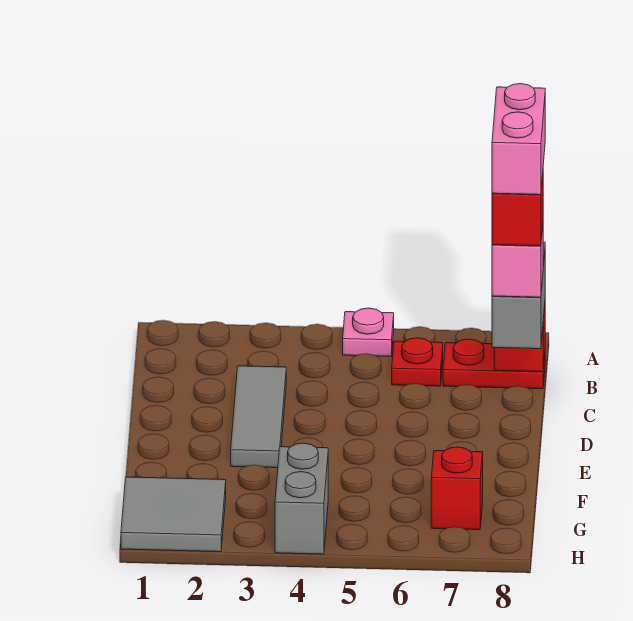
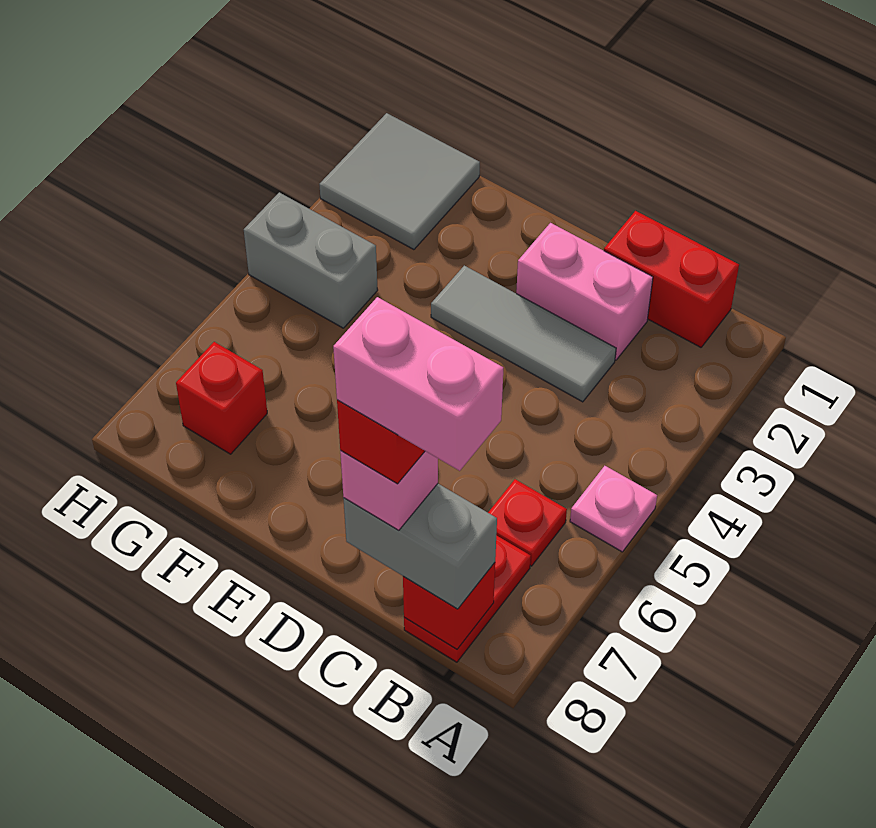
none -> red 1x2 brick [604,211,739,347]
none -> pink 1x2 brick [516,223,653,360]

